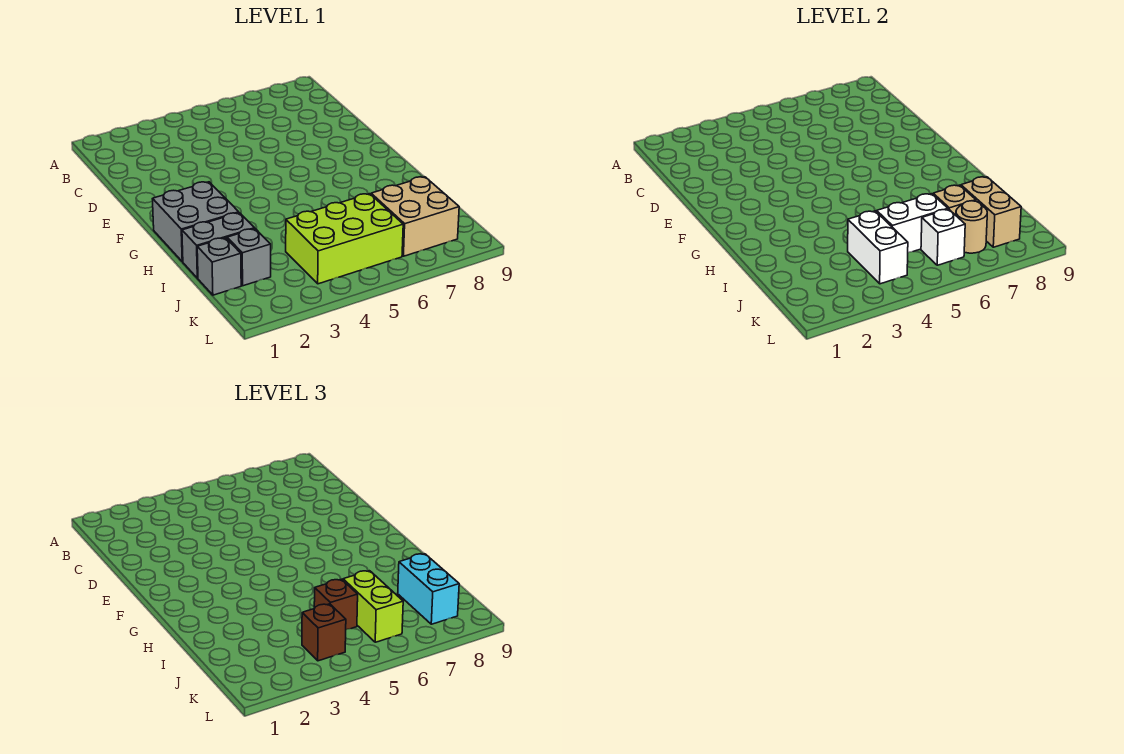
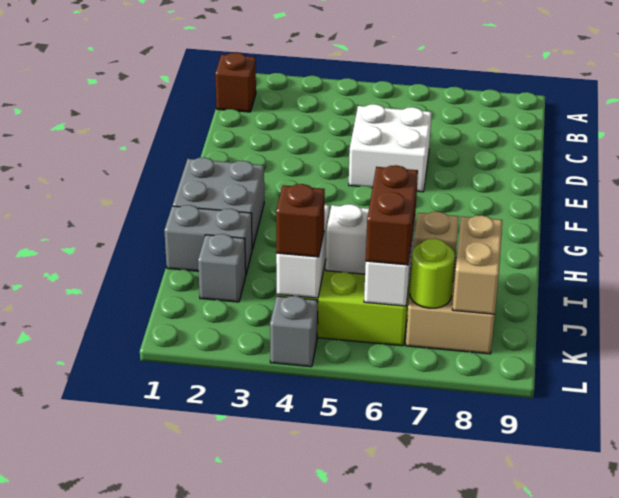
none -> white 2x2 brick [349,104,432,192]
grey 1x1 brick [197,238,241,295] -> grey 1x1 brick moved to [270,296,318,367]
brown 1x1 brick [314,579,358,630] -> brown 1x1 brick moved to [215,52,256,112]
lime 1x2 brick [343,571,403,642] -> brown 1x2 brick [366,165,418,265]
cyan 1x2 brick [398,554,459,624] -> none
tan 1x1 round brick [956,201,987,253] -> lime 1x1 round brick [410,238,455,308]

